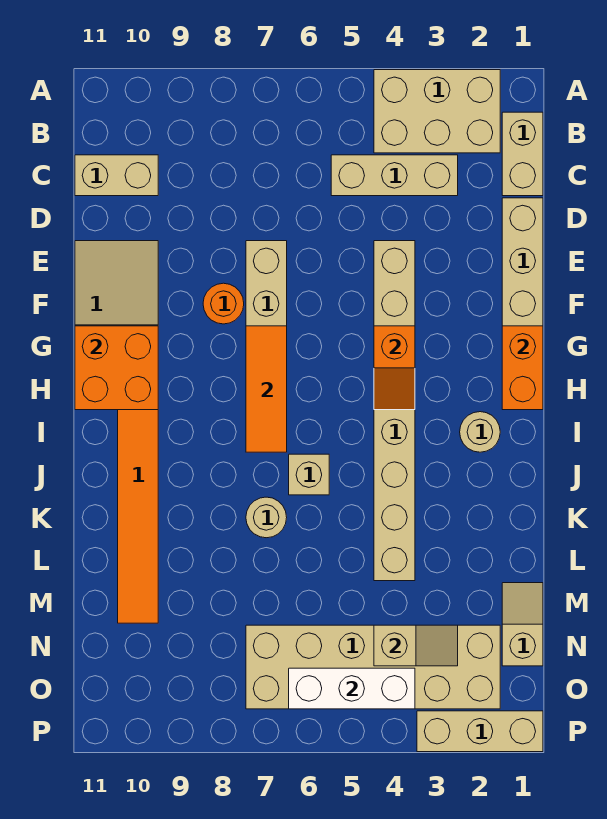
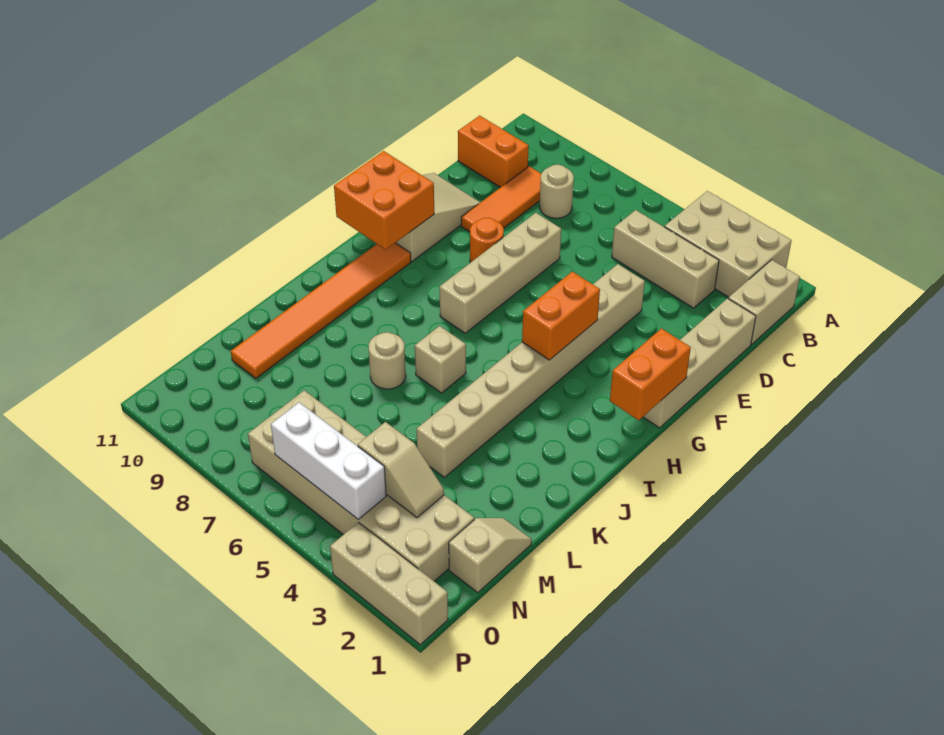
tan 1x2 brick [75,155,158,196] -> orange 1x2 brick [458,116,529,188]
orange 1x2 slope [374,326,415,410] -> orange 1x2 brick [522,272,600,360]
orange 1x3 tile [246,326,287,452] -> orange 1x3 tile moved to [461,166,541,232]
tan 1x1 round brick [460,412,500,452] -> tan 1x1 round brick moved to [540,165,574,218]

